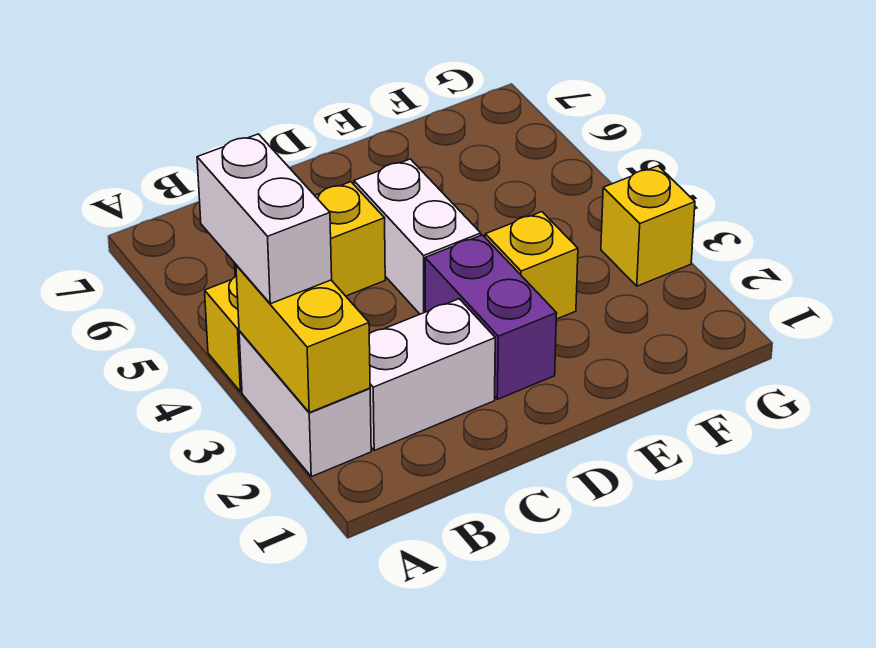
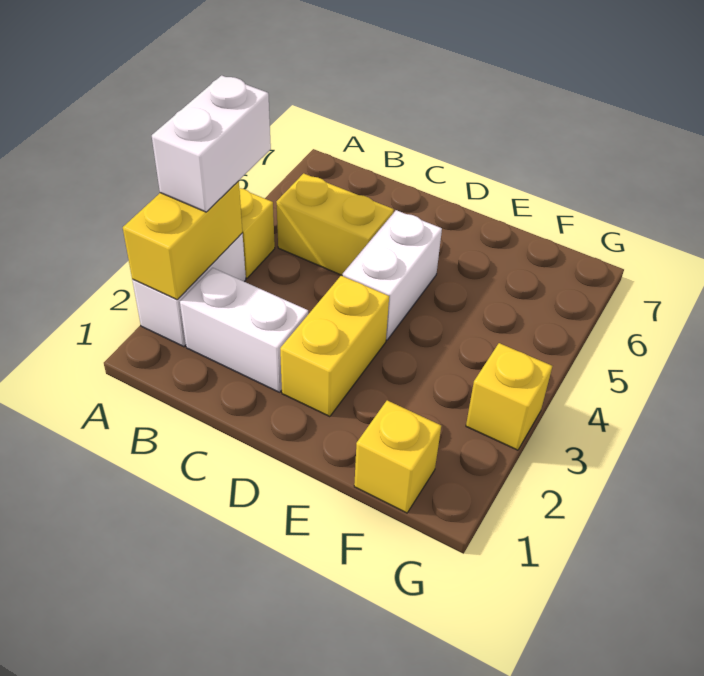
purple 1x2 brick [425,235,557,399] -> yellow 1x2 brick [280,275,389,417]
yellow 1x1 brick [485,212,578,319] -> yellow 1x1 brick moved to [354,400,441,513]

